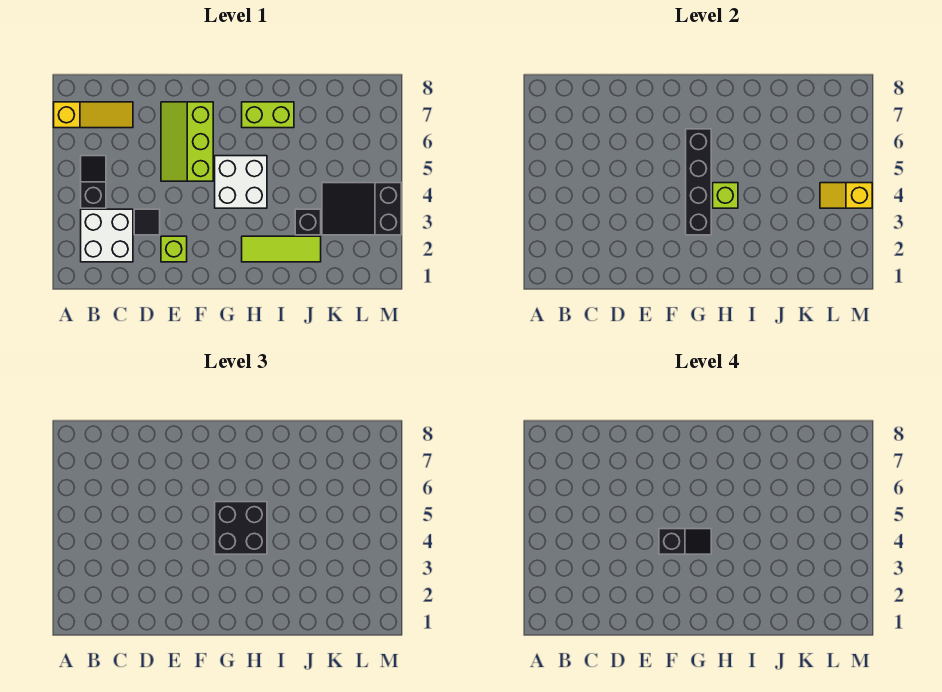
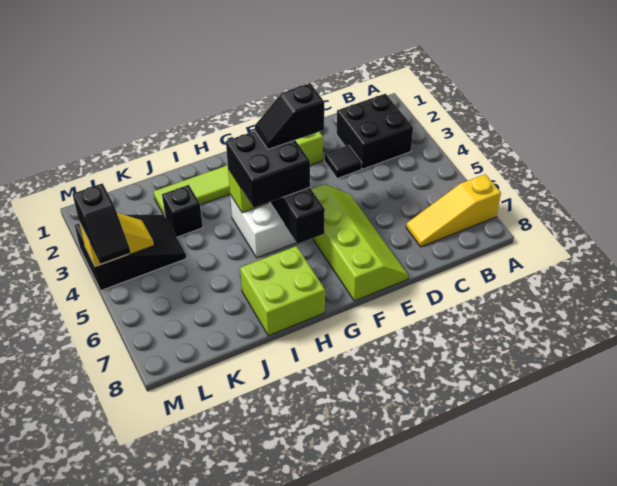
white 2x2 brick [81,209,133,262] -> black 2x2 brick [337,94,413,169]
black 1x2 slope [81,156,106,208] -> black 1x2 slope moved to [73,183,130,264]
lime 2x3 slope [161,102,213,181] -> lime 2x4 slope [311,184,409,301]
lime 1x2 brick [242,102,294,128] -> lime 2x2 brick [240,246,325,336]

